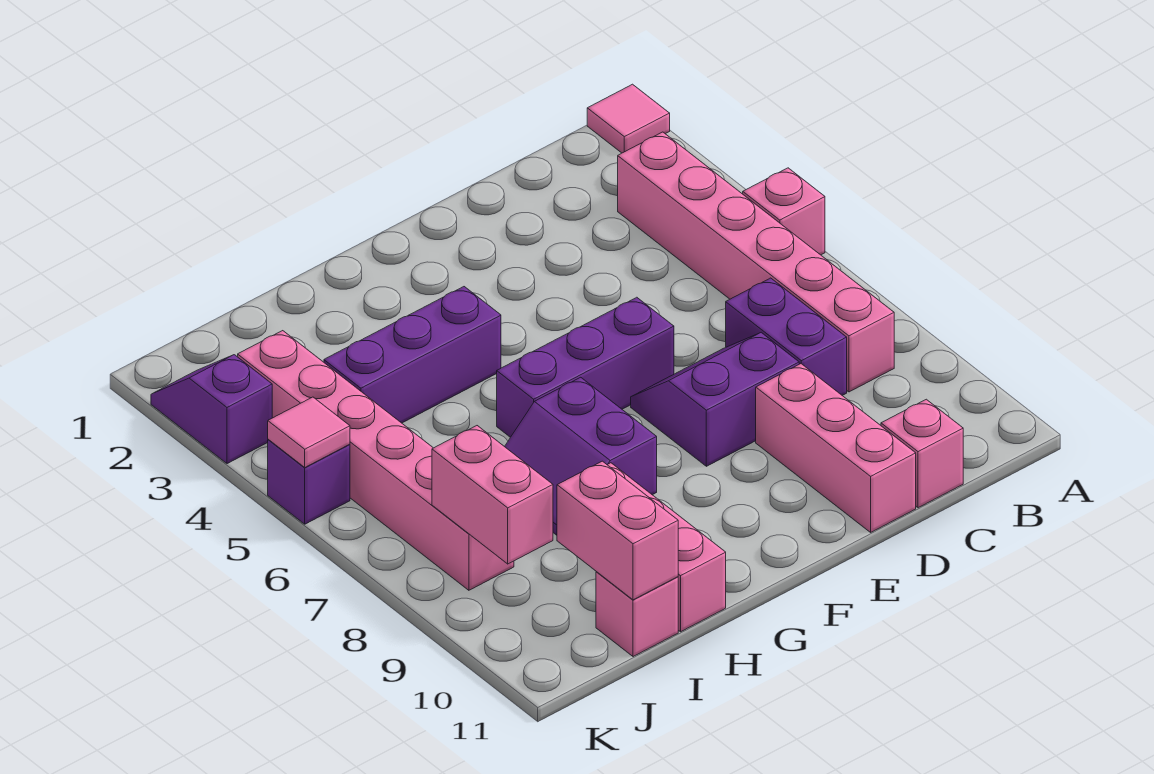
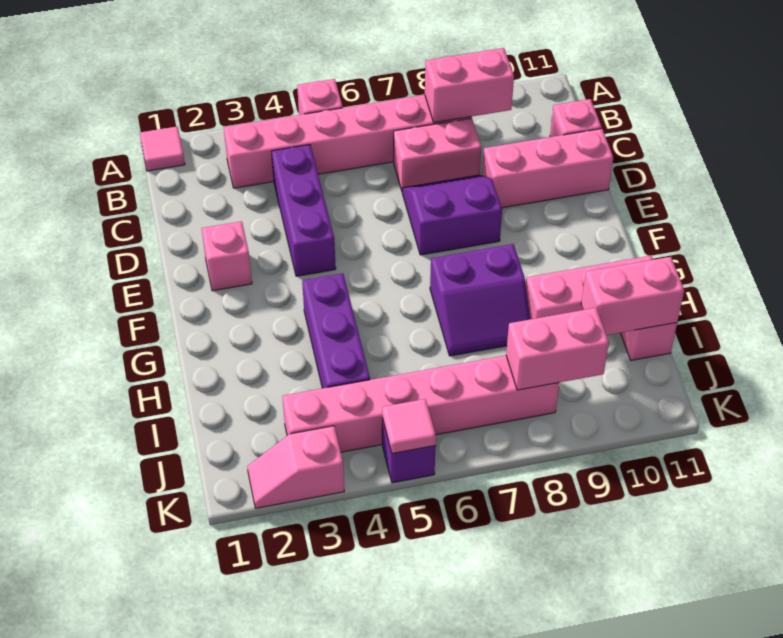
none -> pink 1x2 brick [425,48,514,123]
purple 1x2 brick [726,278,847,396] -> pink 1x2 brick [394,118,482,191]
purple 2x2 slope [631,333,799,466] -> purple 2x2 slope turned to [402,175,502,255]
none -> pink 1x1 brick [202,221,252,291]
purple 1x3 brick [497,297,674,437] -> purple 1x3 brick moved to [272,145,336,276]
purple 1x2 slope [151,355,272,464] -> pink 1x2 slope [247,426,344,508]

